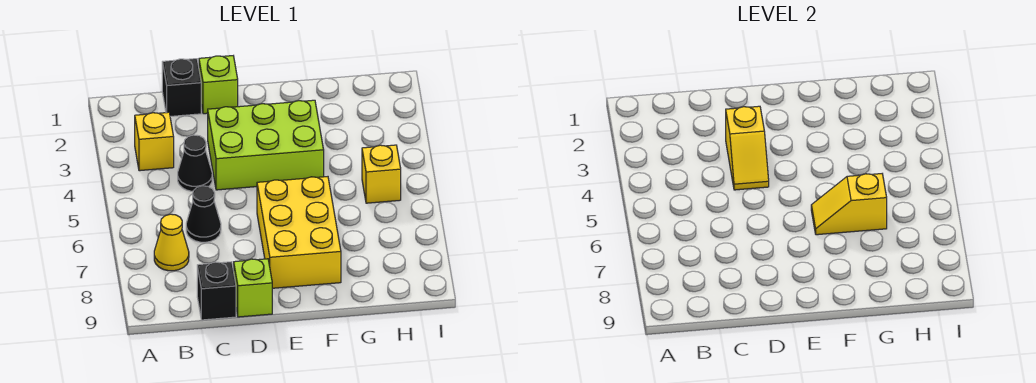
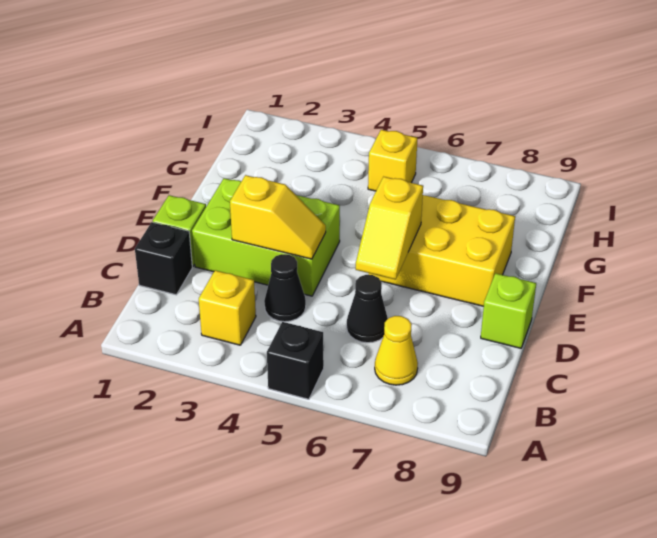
black 1x1 brick [197,262,236,320] -> black 1x1 brick moved to [267,322,324,399]
lime 2x3 brick [208,100,324,190] -> lime 2x3 brick turned to [192,178,340,296]
yellow 1x2 slope [811,174,887,235] -> yellow 1x2 slope moved to [356,177,423,280]

